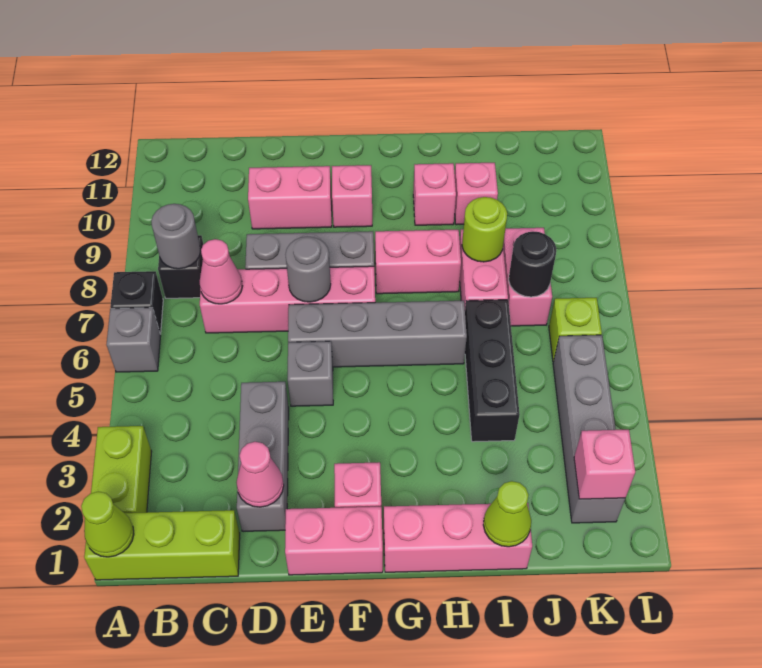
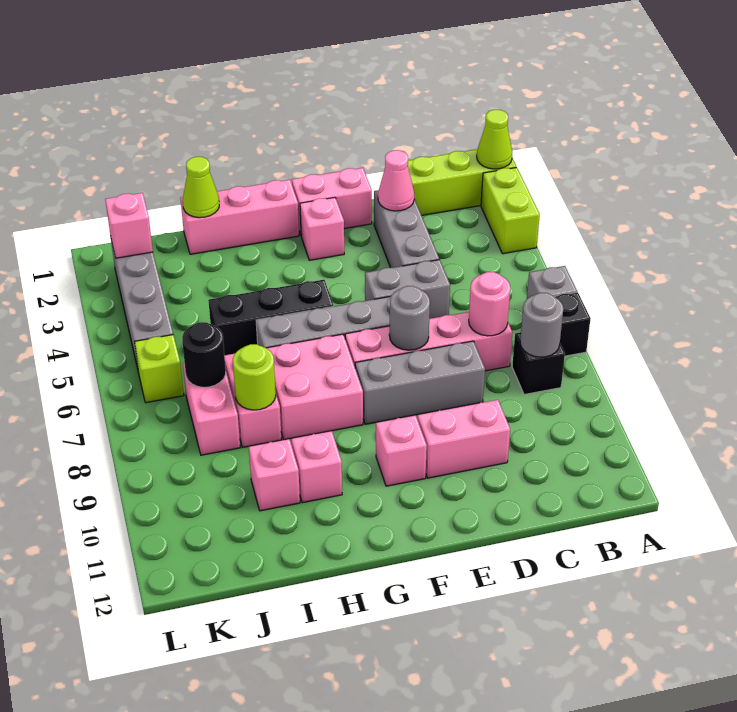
pink 1x1 cone [200,239,242,304] -> pink 1x1 round brick [469,272,510,336]
grey 1x1 brick [288,341,333,406] -> grey 1x2 brick [365,260,450,319]
pink 1x2 brick [375,230,461,294] -> pink 2x2 brick [267,334,363,440]
black 1x3 brick [465,300,520,442] -> black 1x3 brick turned to [208,280,333,355]

